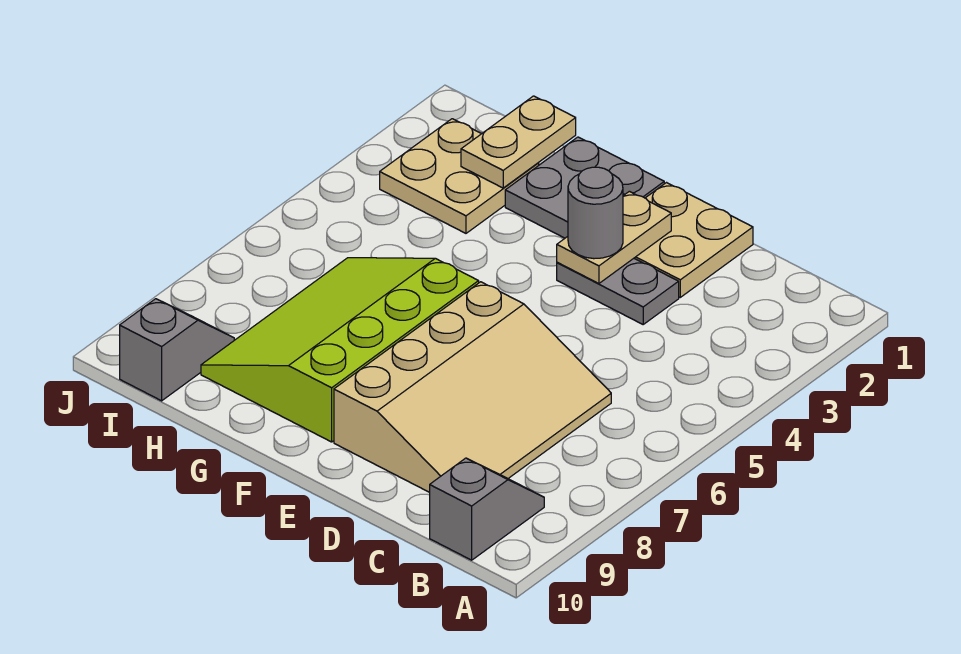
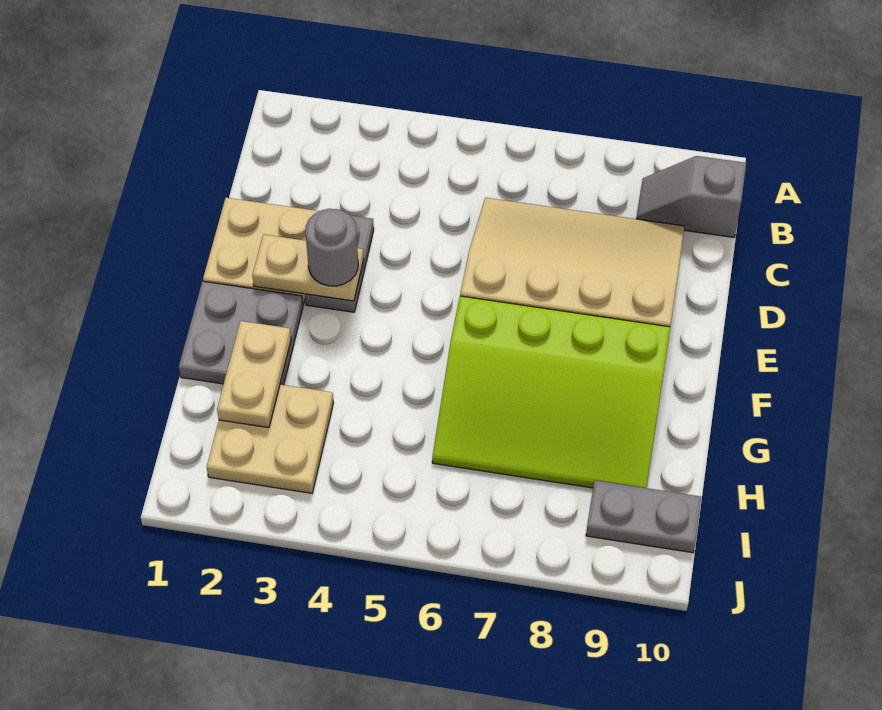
tan 1x2 plate [461,96,576,188] -> tan 1x2 plate turned to [217,321,291,428]
grey 1x2 slope [120,299,234,401] -> grey 1x2 plate [586,480,701,553]

